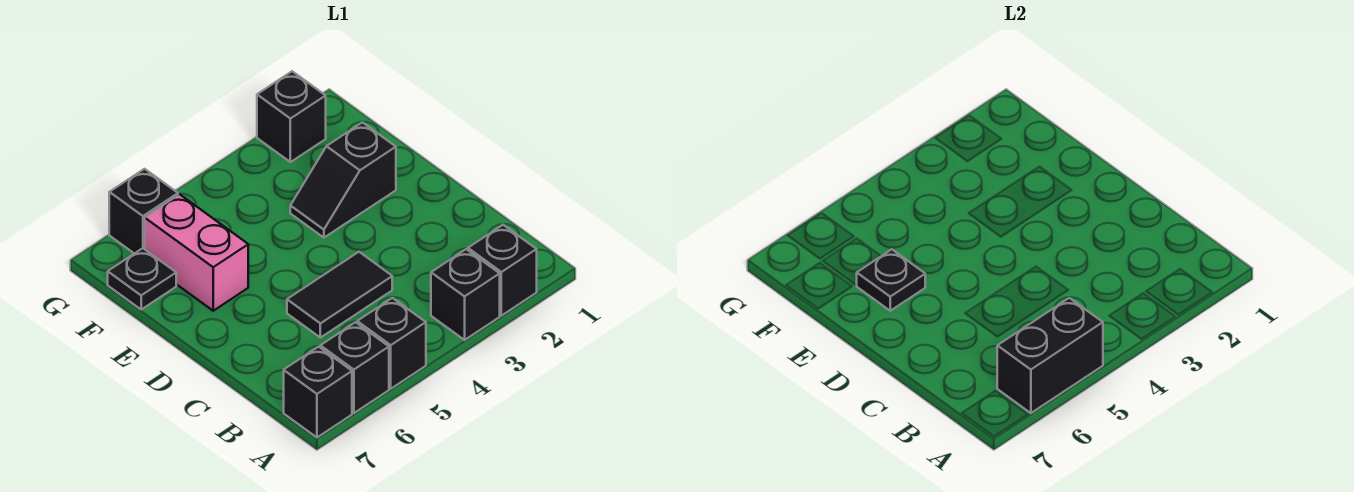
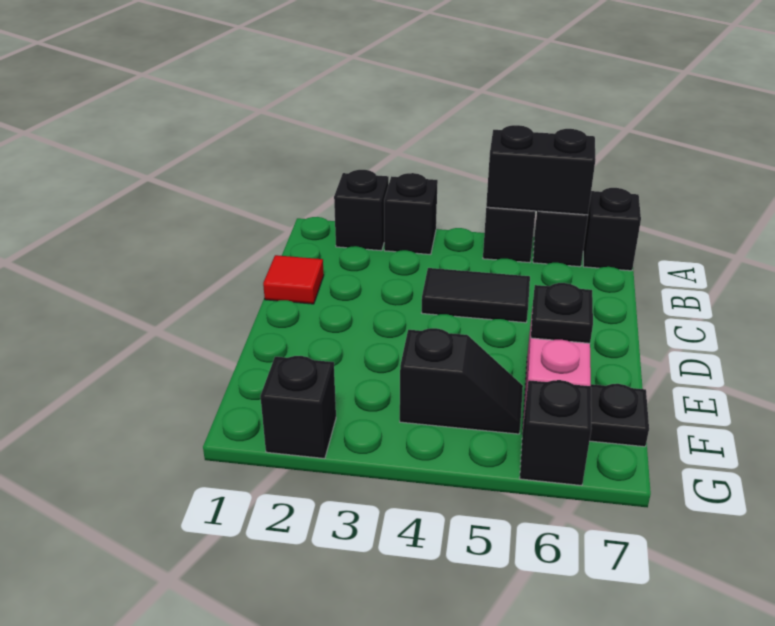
none -> red 1x1 tile [263,255,324,304]
black 1x2 slope [290,123,396,238] -> black 1x2 slope moved to [400,328,523,434]

